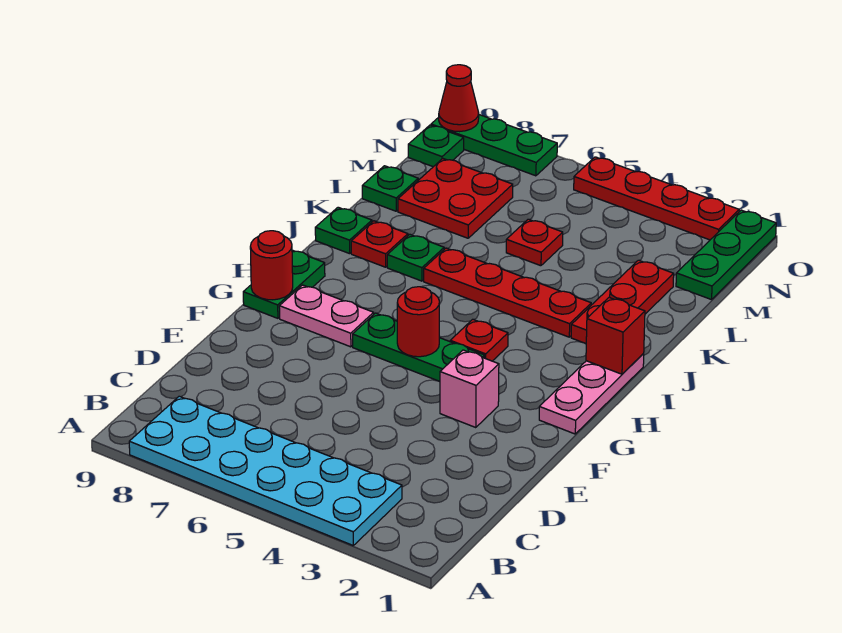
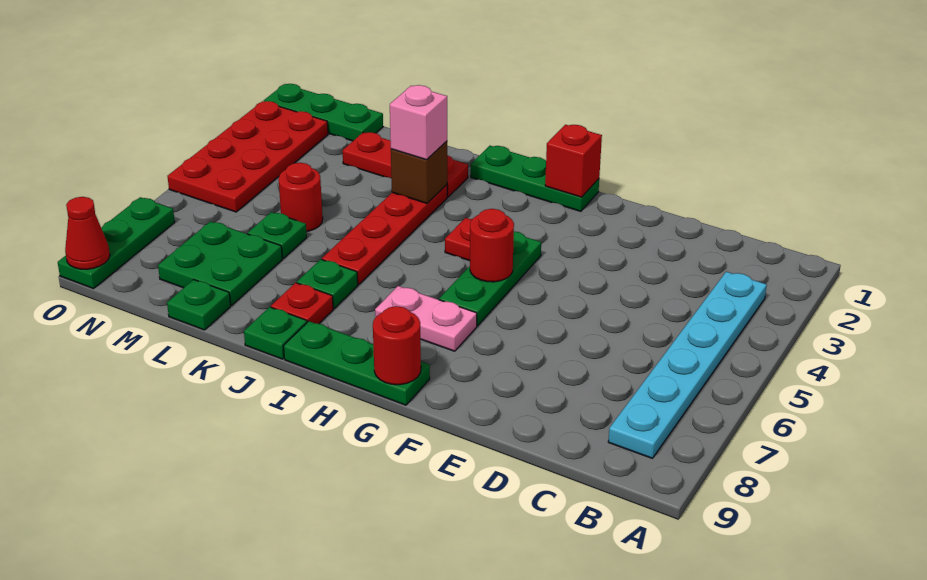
cyan 2x6 plate [129,396,402,545] -> cyan 1x6 plate [608,272,767,458]
pink 1x1 brick [440,350,499,428] -> pink 1x1 brick moved to [390,85,447,160]
pink 1x3 plate [539,354,644,434] -> green 1x3 plate [471,146,599,211]
pink 1x2 plate [279,285,374,347] -> pink 1x2 plate turned to [375,286,477,351]
green 1x2 plate [243,250,325,318] -> green 1x3 plate [284,321,430,405]
red 1x1 brick [586,297,645,374] -> red 1x1 brick moved to [545,125,602,197]
none -> brown 1x1 brick [391,141,447,203]
red 1x1 plate [506,219,563,266] -> red 1x1 round brick [279,163,323,232]
red 2x2 plate [398,159,513,238] -> green 2x2 plate [158,221,282,305]
green 1x1 plate [408,125,464,167] -> green 1x1 plate moved to [248,212,307,259]
red 1x4 plate [574,157,739,240] -> red 2x4 plate [167,101,328,212]

